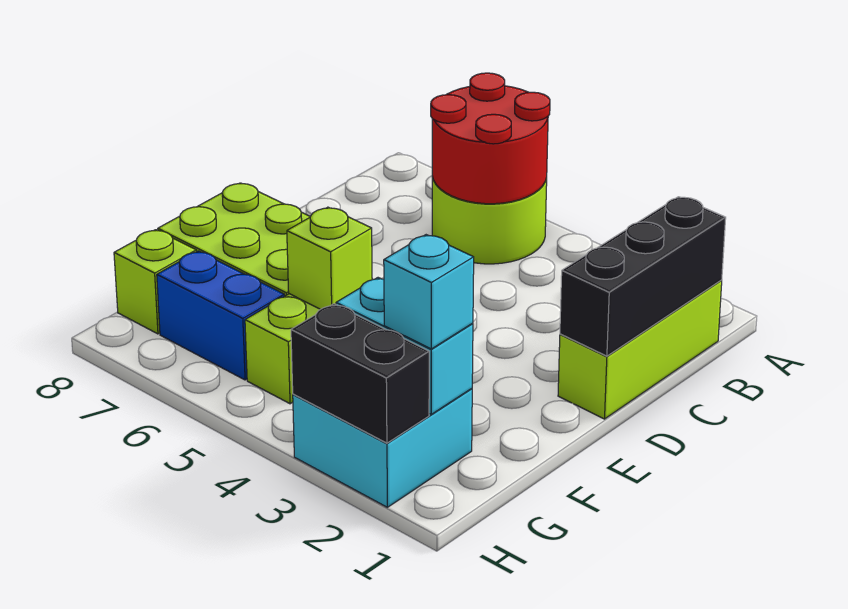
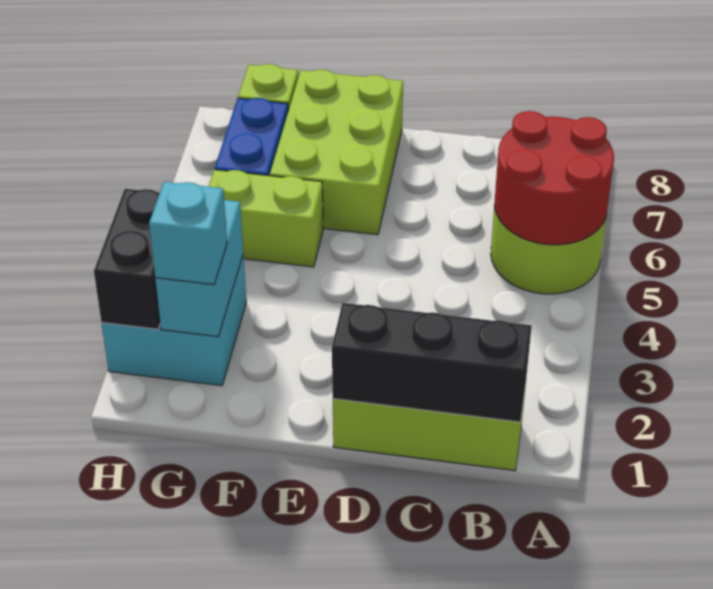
lime 1x1 brick [287,207,372,309] -> none

